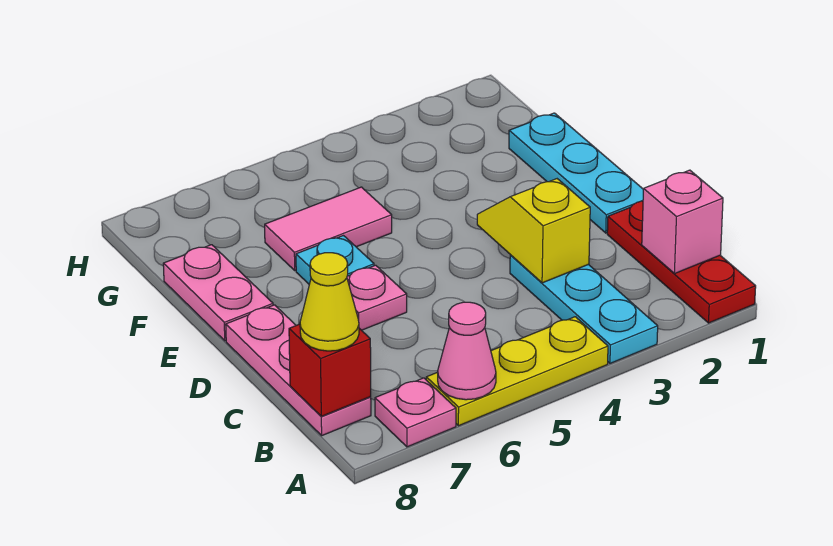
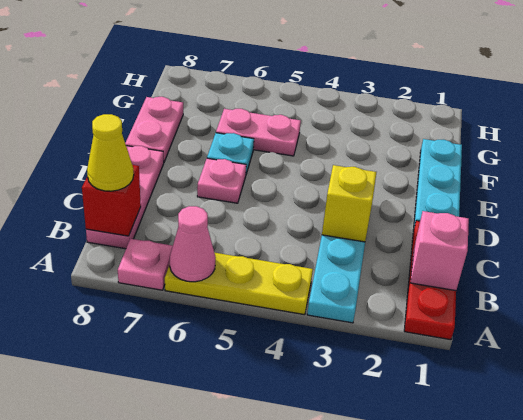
pink 1x2 tile [265,187,392,271] -> pink 1x2 plate [216,109,301,156]

